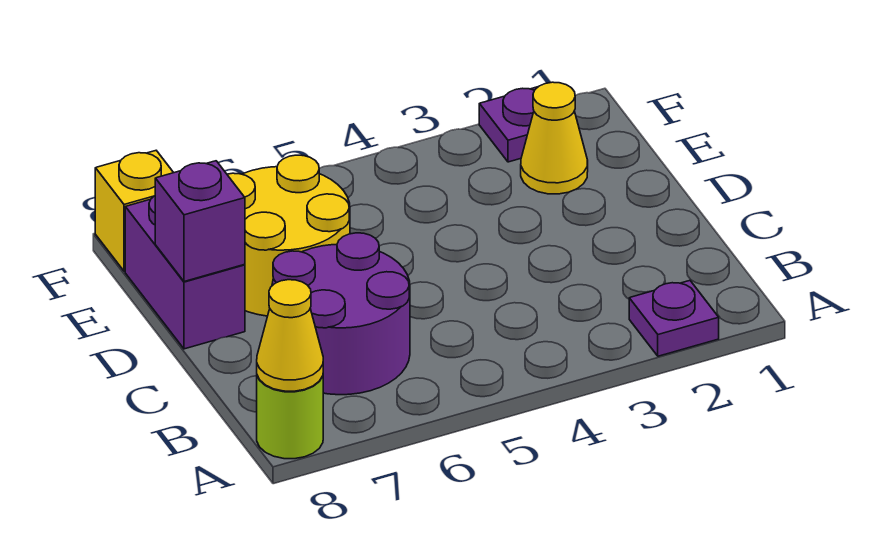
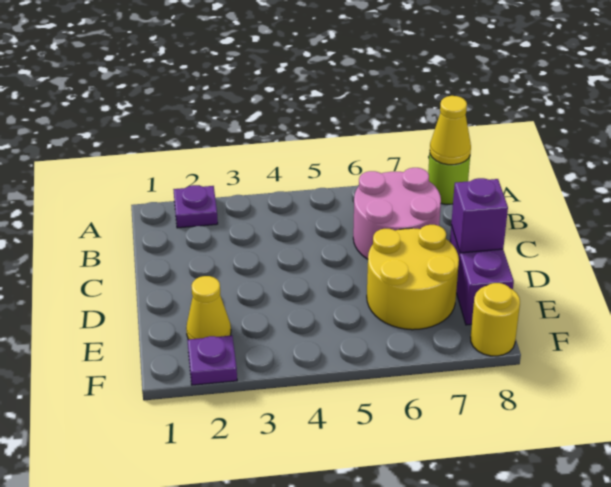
purple 2x2 round brick [272,233,410,395] -> pink 2x2 round brick [353,168,441,259]
yellow 1x1 brick [95,151,174,271] -> yellow 1x1 round brick [471,283,520,356]

